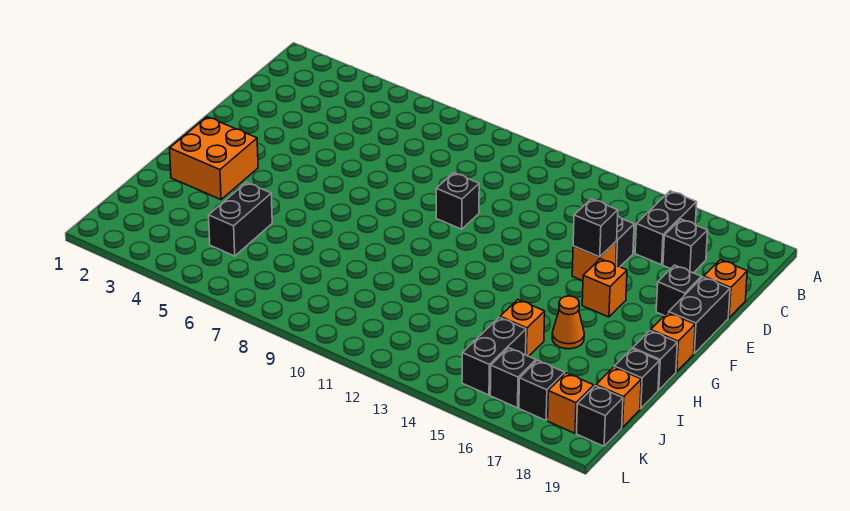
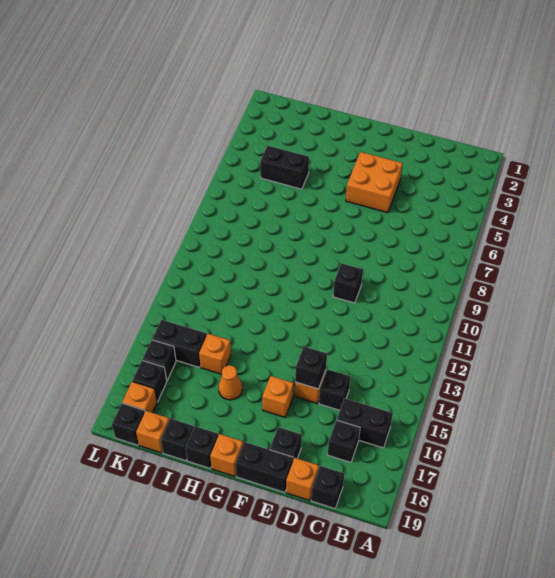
none -> black 1x1 brick [311,466,344,509]
orange 2x2 brick [170,117,258,200] -> orange 2x2 brick moved to [346,152,403,213]

